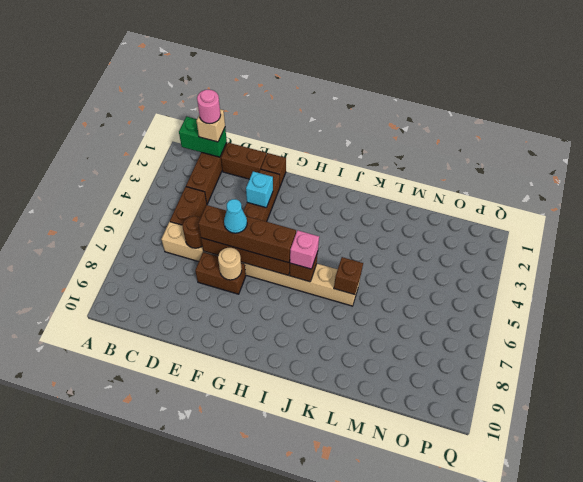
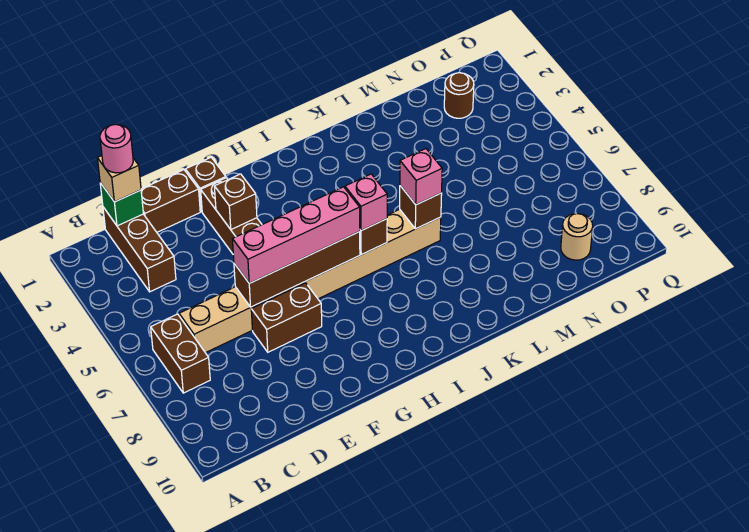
green 1x2 brick [179,116,227,157] -> green 1x1 brick [100,183,143,226]
brown 1x2 brick [170,187,207,225] -> brown 1x2 brick moved to [151,314,210,393]
brown 1x1 round brick [182,216,202,248] -> brown 1x1 round brick moved to [444,73,474,118]
brown 1x4 brick [198,205,296,263] -> pink 1x4 brick [233,187,360,283]
cyan 1x1 brick [246,171,273,208] -> brown 1x1 brick [214,174,257,229]
cyan 1x1 cone [224,199,247,233] -> none
tan 1x1 round brick [218,248,242,280] -> tan 1x1 round brick moved to [561,214,593,260]
none -> pink 1x1 brick [400,149,442,205]

